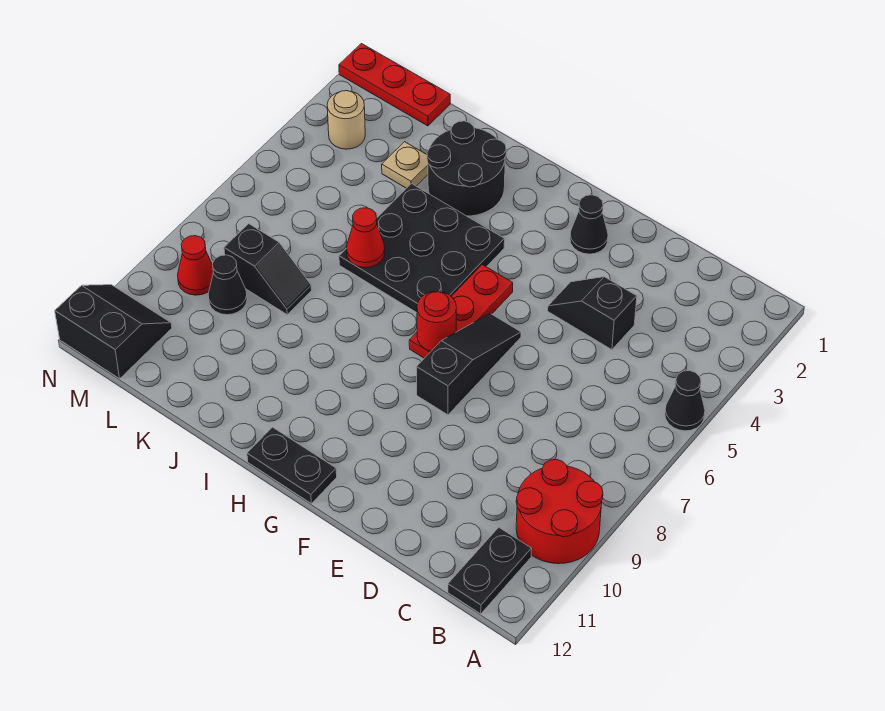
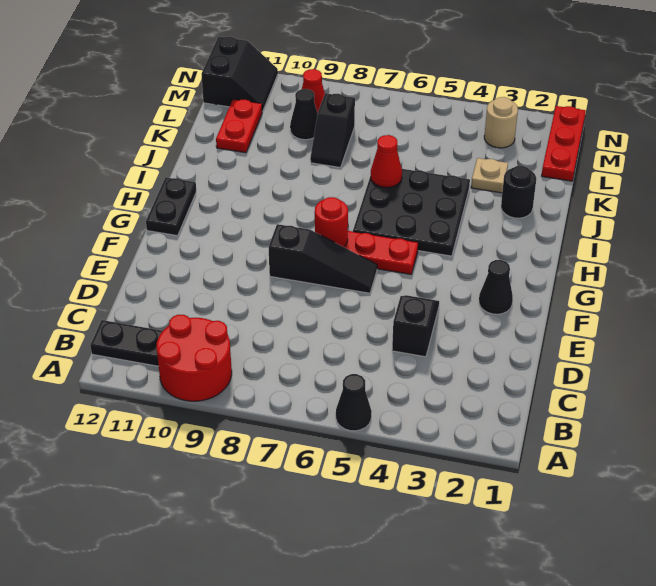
black 2x2 round brick [427,121,506,216] -> black 1x1 round brick [501,166,536,218]
none -> red 1x2 plate [216,99,262,153]

